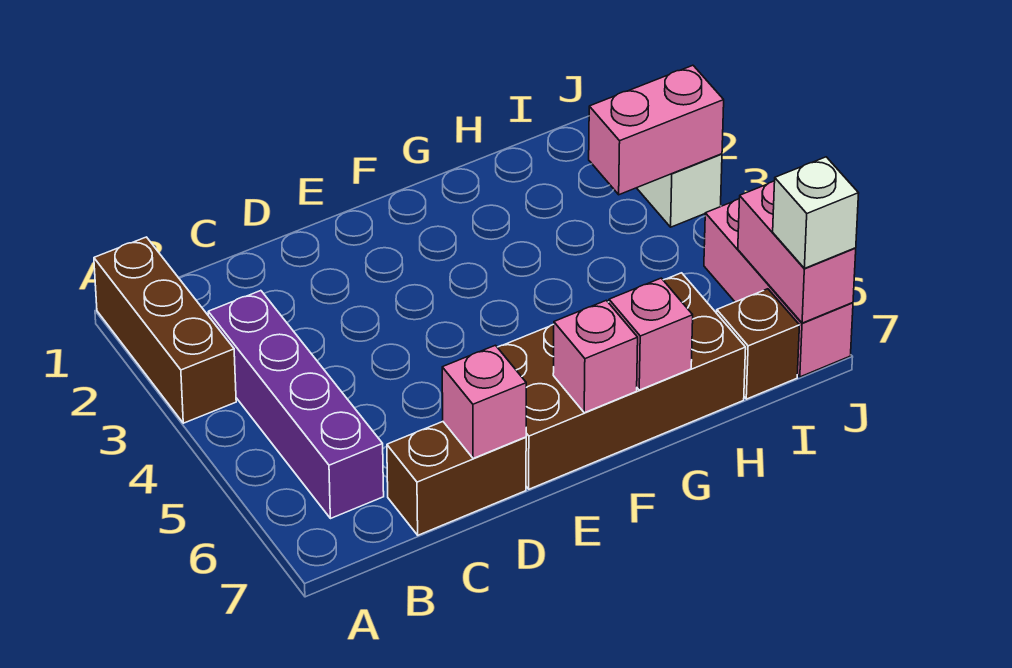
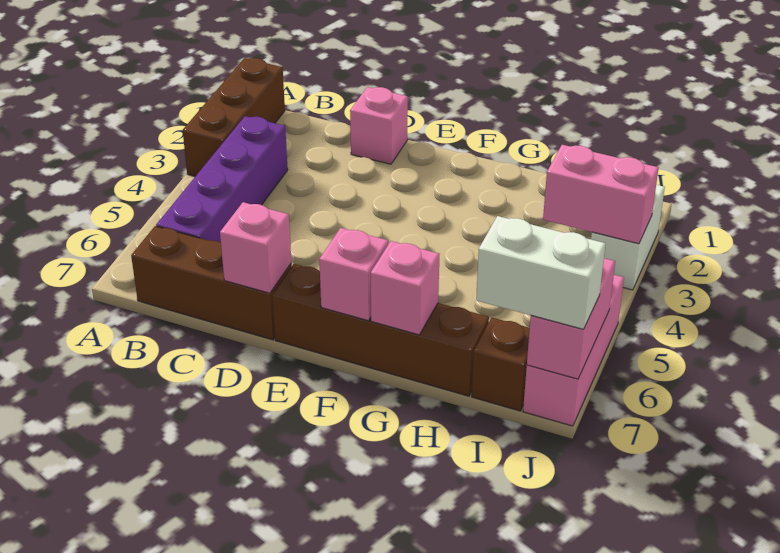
brown 1x2 brick [387,422,526,535] -> brown 1x3 brick [131,226,292,340]
none -> pink 1x1 brick [350,87,408,164]
brown 2x4 brick [497,273,746,489] -> brown 1x4 brick [272,264,489,396]
white 1x1 brick [773,157,859,268] -> white 1x2 brick [476,216,606,329]

